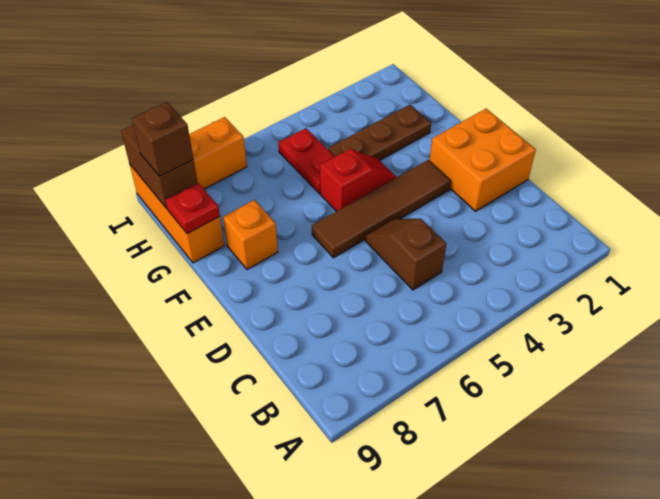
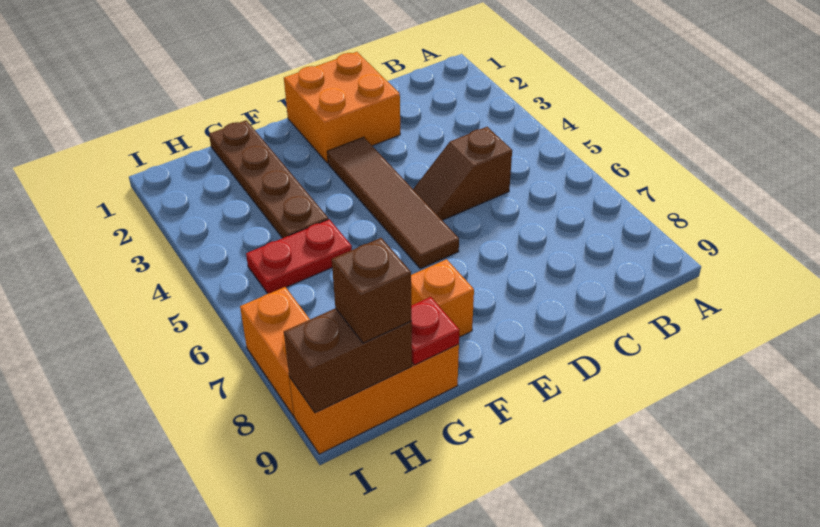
red 1x2 slope [320,149,397,211] -> none
brown 1x3 plate [328,105,431,161] -> brown 1x4 plate [209,120,328,238]

